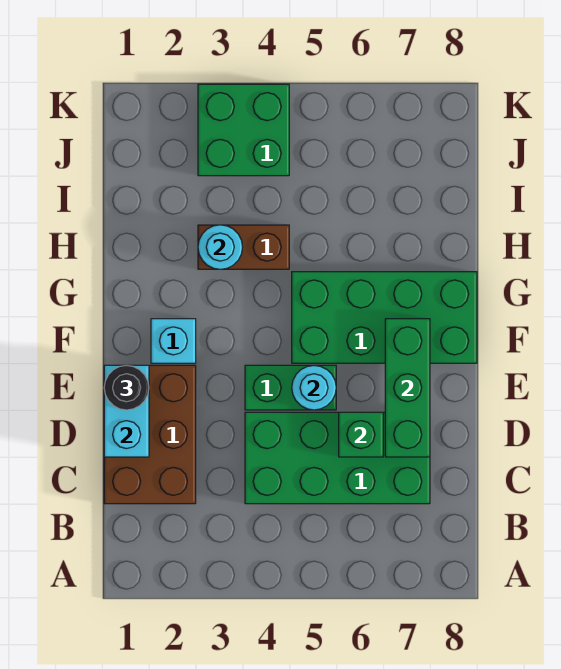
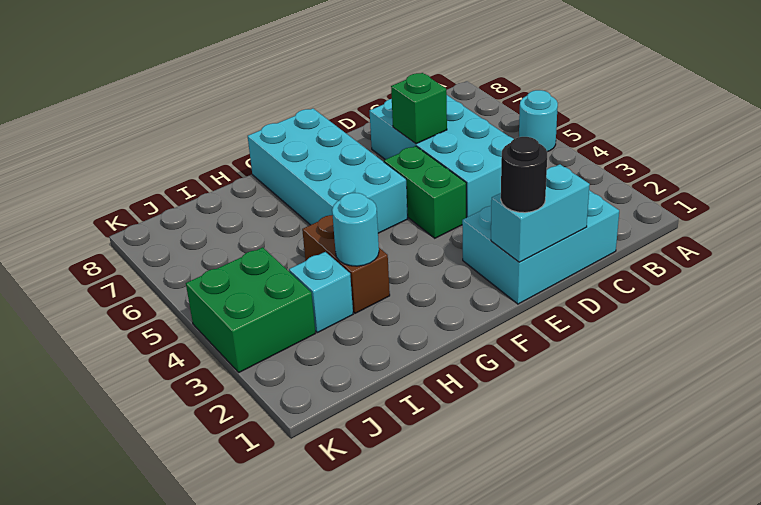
brown 2x3 brick [104,365,196,504] -> cyan 2x3 brick [462,190,619,304]
green 2x4 brick [245,412,430,504] -> cyan 2x4 brick [370,95,514,218]
green 1x3 brick [385,319,430,457] -> none
cyan 1x1 round brick [292,365,336,410] -> cyan 1x1 round brick moved to [519,90,558,152]
cyan 1x1 brick [151,319,196,363] -> cyan 1x1 brick moved to [289,252,353,333]
green 2x4 brick [292,272,477,363] -> cyan 2x4 brick [248,108,408,233]

